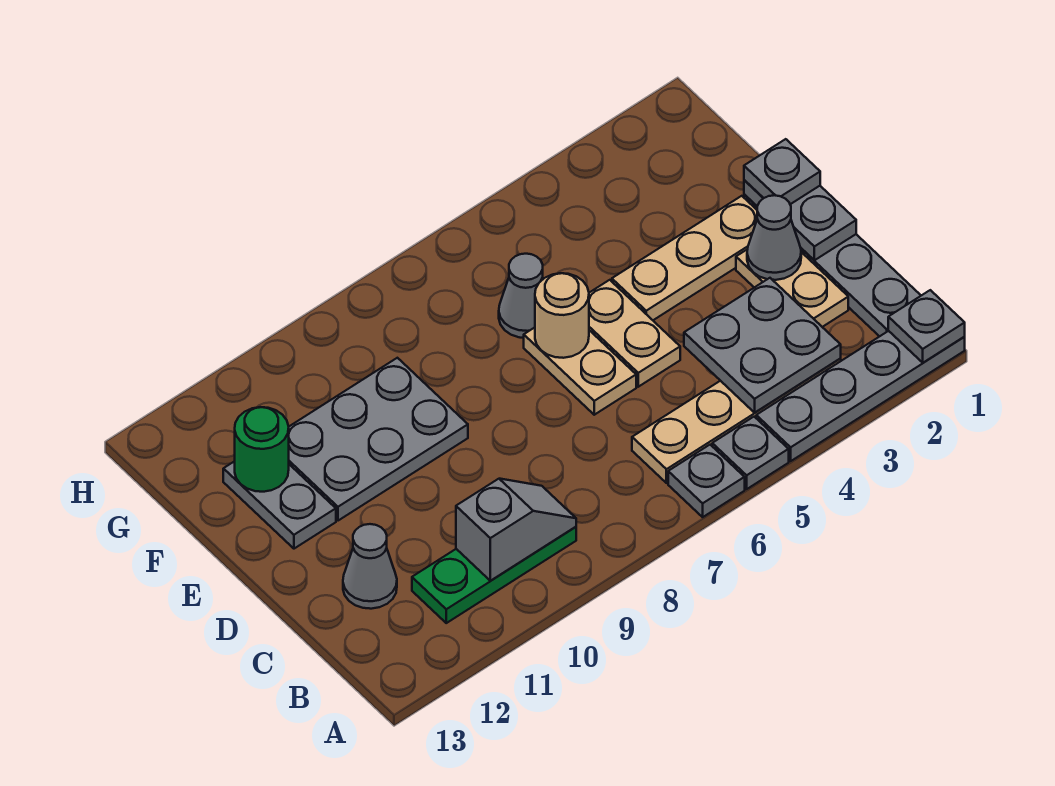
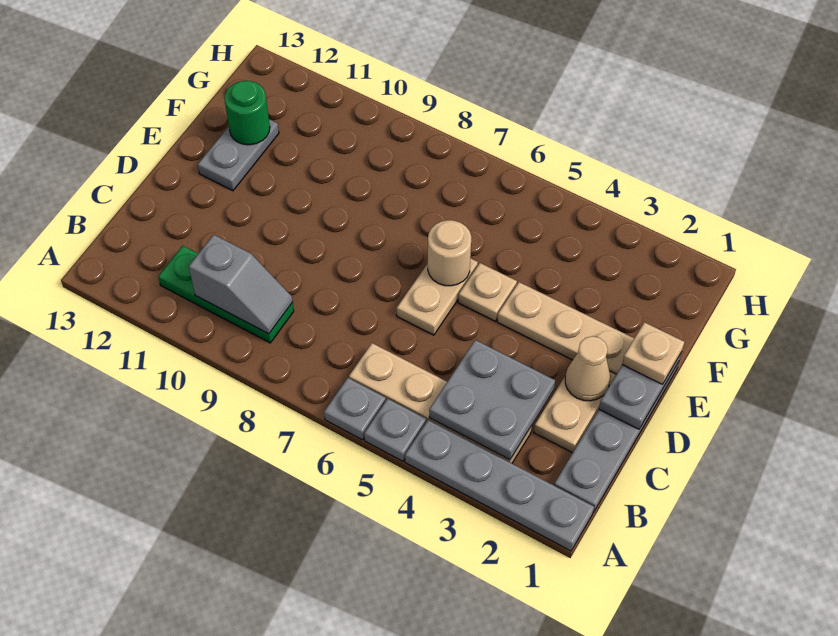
grey 1x1 plate [888,290,965,363] -> none
grey 1x1 cone [343,524,397,609] -> none
grey 1x1 cone [747,195,801,280] -> tan 1x1 cone [565,336,610,401]
tan 1x2 plate [589,280,680,387] -> tan 1x1 plate [458,263,517,321]
grey 1x1 plate [744,139,820,204] -> tan 1x1 plate [622,322,684,384]
grey 2x3 plate [289,358,468,521] -> none
grey 1x1 cone [499,254,543,338] -> none

